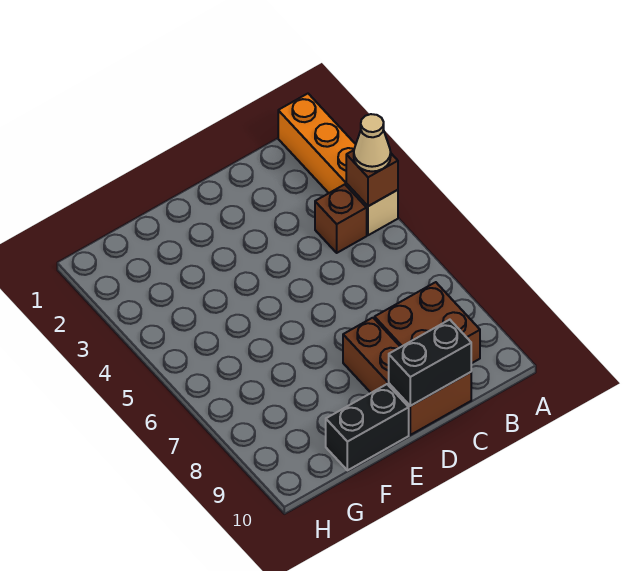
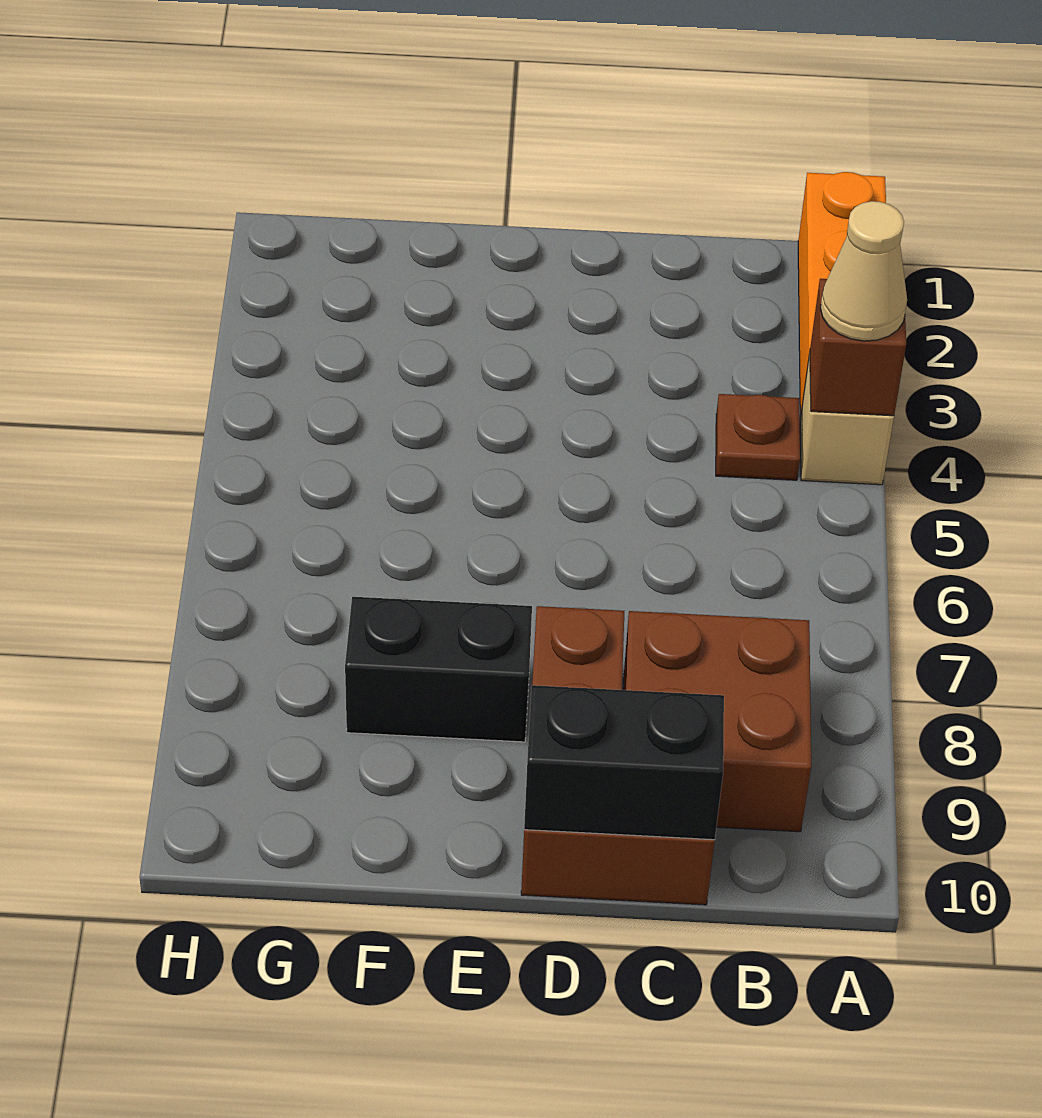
brown 1x1 brick [315,184,367,253] -> brown 1x1 plate [716,394,800,480]
black 1x2 brick [326,384,409,470] -> black 1x2 brick moved to [345,597,532,742]

